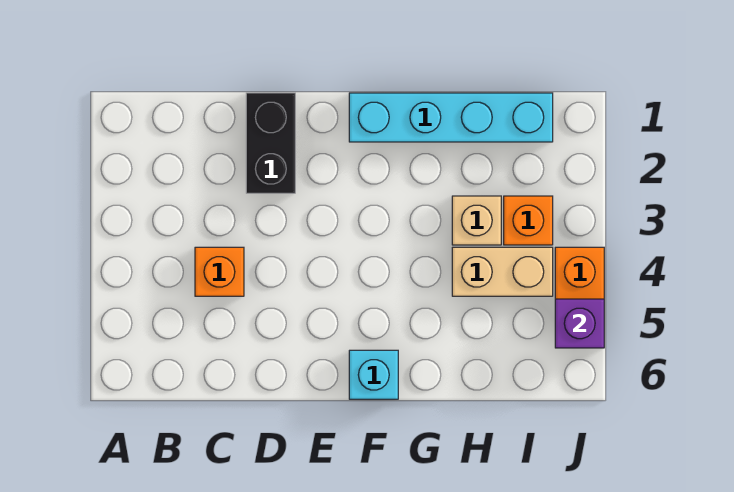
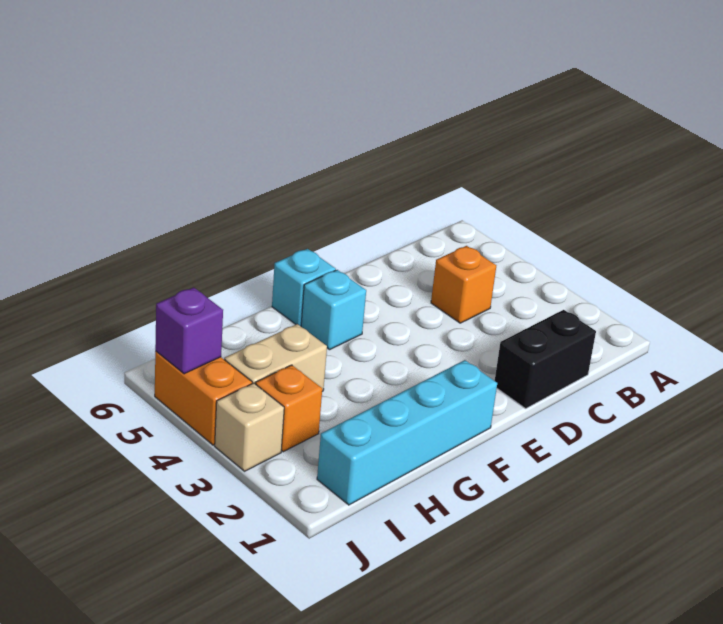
black 1x2 brick [246,93,295,193] -> black 1x2 brick turned to [495,310,596,409]
none -> cyan 1x1 brick [301,270,366,350]
tan 1x1 brick [452,196,501,245] -> tan 1x1 brick moved to [215,383,284,471]

